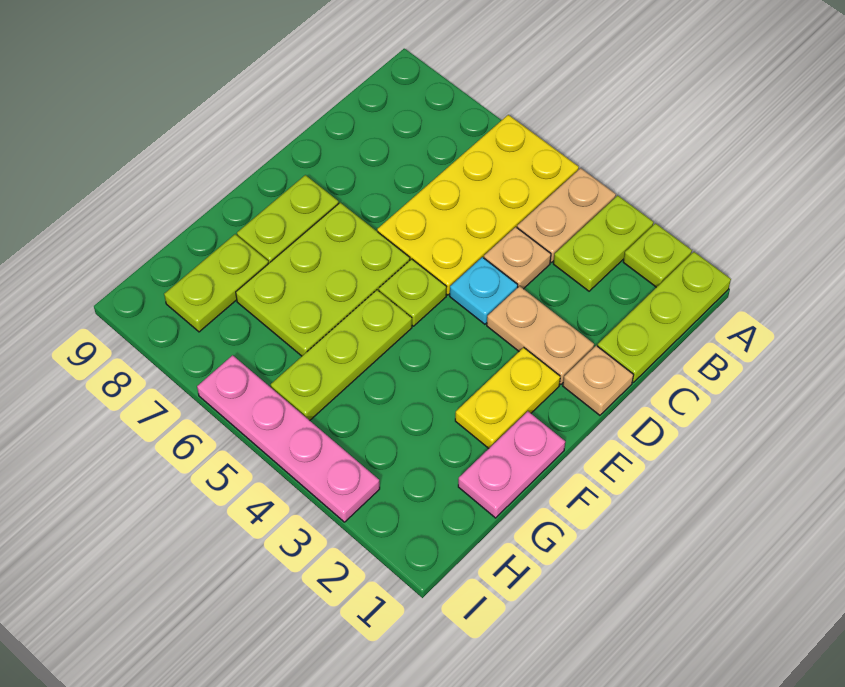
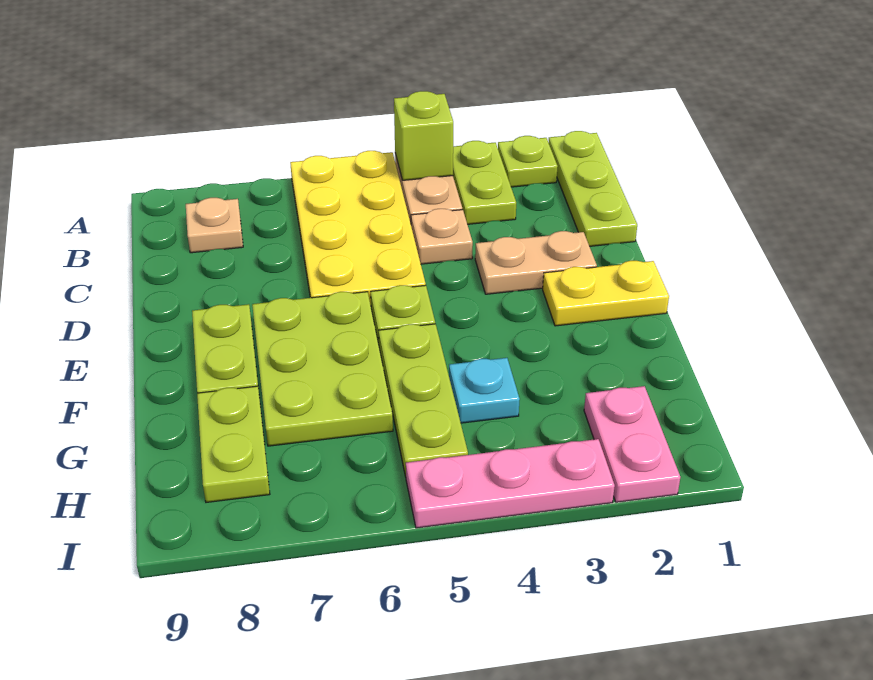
none -> lime 1x1 brick [394,91,453,180]
tan 1x1 plate [563,346,634,415] -> tan 1x1 plate moved to [186,198,243,253]
cyan 1x1 plate [450,257,518,324] -> cyan 1x1 plate moved to [449,358,520,423]
yellow 1x2 plate [455,347,560,448] -> yellow 1x2 plate turned to [543,261,669,326]
pink 1x2 plate [458,411,565,518] -> pink 1x2 plate moved to [584,386,680,502]
pink 1x4 plate [197,355,380,522] -> pink 1x3 plate [406,439,615,528]

